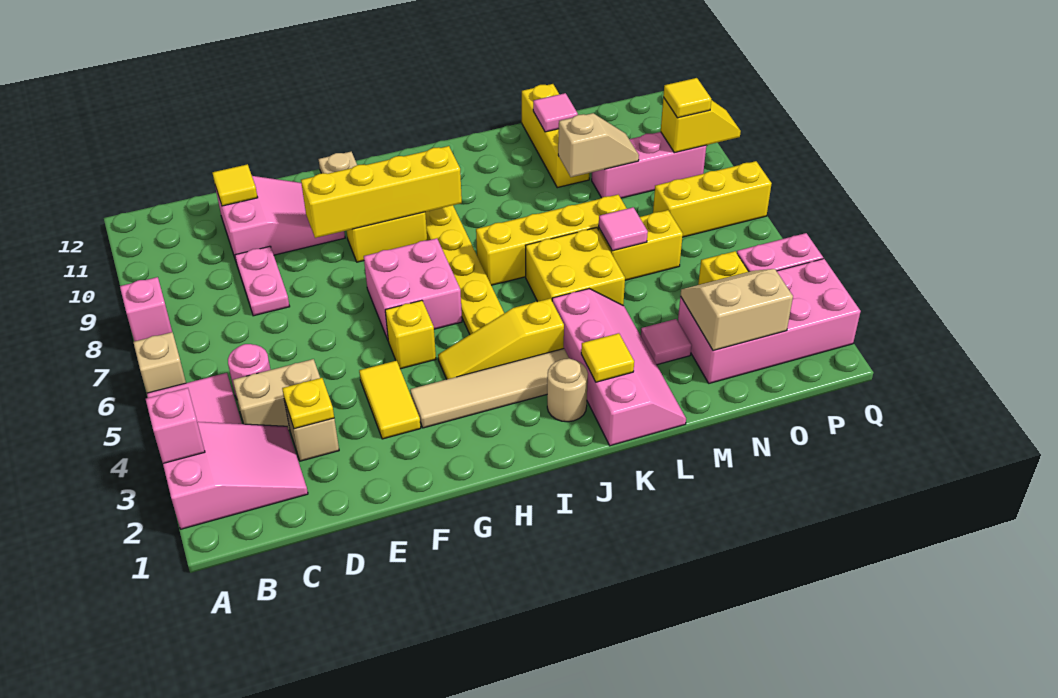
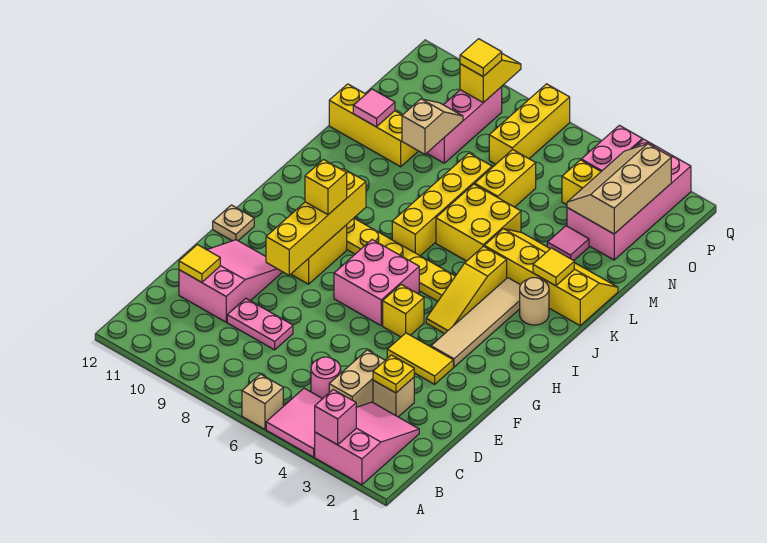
pink 1x1 brick [120,277,172,341] -> none
none -> yellow 1x1 brick [305,160,347,215]
pink 2x4 slope [552,289,686,446] -> yellow 2x4 slope [484,229,618,326]
pink 1x1 tile [599,207,648,251] -> none
tan 2x2 slope [680,269,793,351] -> tan 2x3 slope [567,144,671,234]

